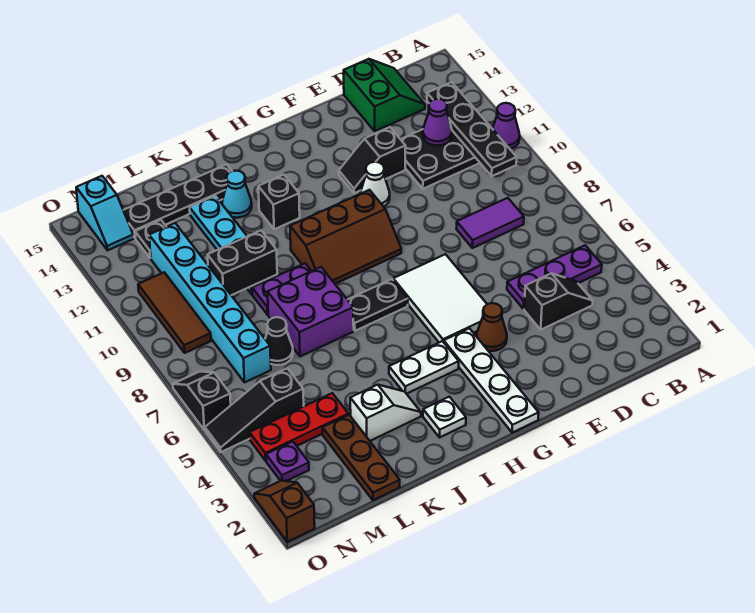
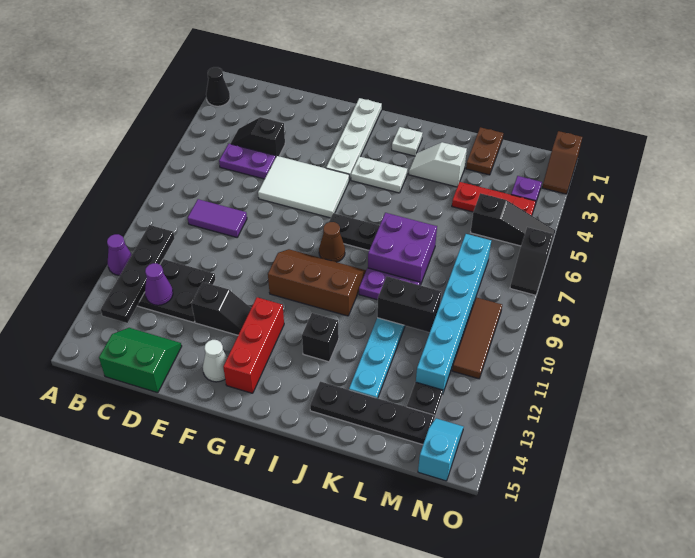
purple 1x3 plate [507,245,602,309] -> purple 1x2 plate [219,144,276,179]
green 2x2 slope [344,59,425,131] -> green 2x2 slope turned to [99,328,182,393]
brown 1x1 cone [476,303,507,351] -> brown 1x1 cone moved to [319,222,345,262]
white 2x3 tile [393,254,487,342] -> white 2x3 tile turned to [258,156,349,218]
white 1x1 cone [360,162,390,207] -> white 1x1 cone moved to [203,340,228,382]
none -> red 1x3 brick [223,297,284,393]
cyan 1x1 cone [222,171,252,218] -> none
brown 1x3 plate [323,415,400,500] -> brown 1x2 plate [466,127,503,175]
black 1x1 cone [265,317,293,365] -> black 1x1 cone moved to [206,67,230,106]

